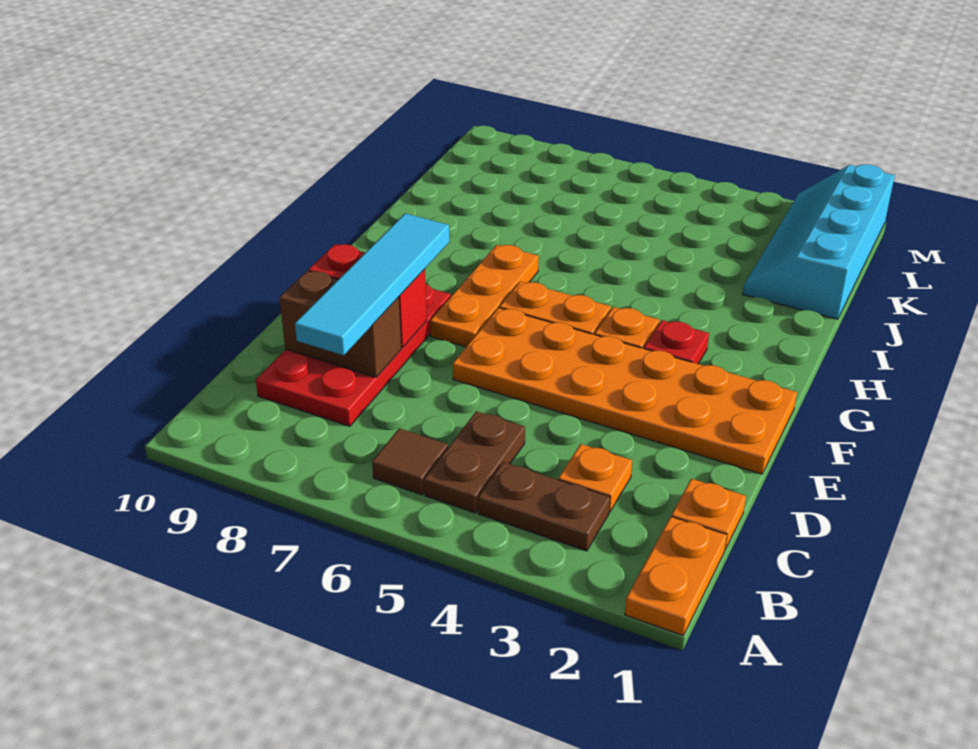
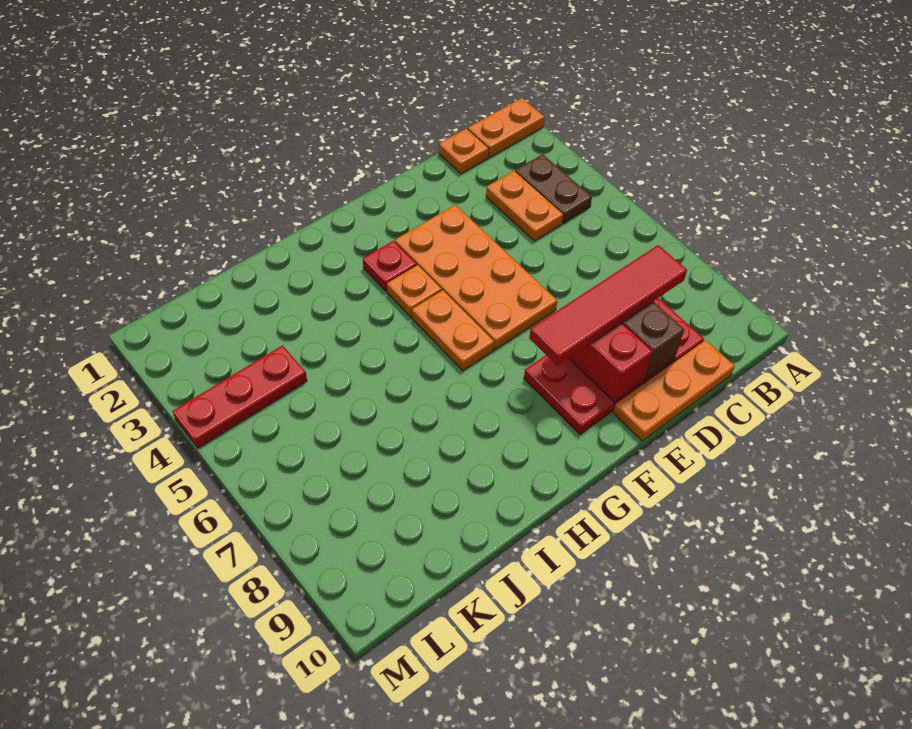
brown 1x2 plate [424,411,525,513] -> none
brown 1x1 tile [372,428,448,495] -> none
orange 1x1 plate [558,444,632,512] -> orange 1x2 plate [486,171,564,241]
cyan 1x4 tile [295,213,449,355] -> red 1x4 tile [529,245,687,366]
orange 2x6 plate [453,308,797,474] -> orange 2x4 plate [395,205,557,349]
orange 1x3 plate [430,245,539,347] -> orange 1x3 plate moved to [613,340,735,441]
cyan 2x4 slope [743,164,895,319] -> none
none -> red 1x3 plate [173,346,307,448]

